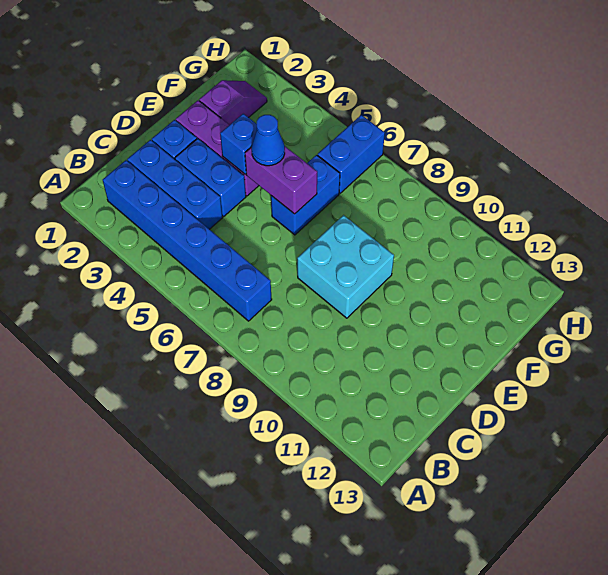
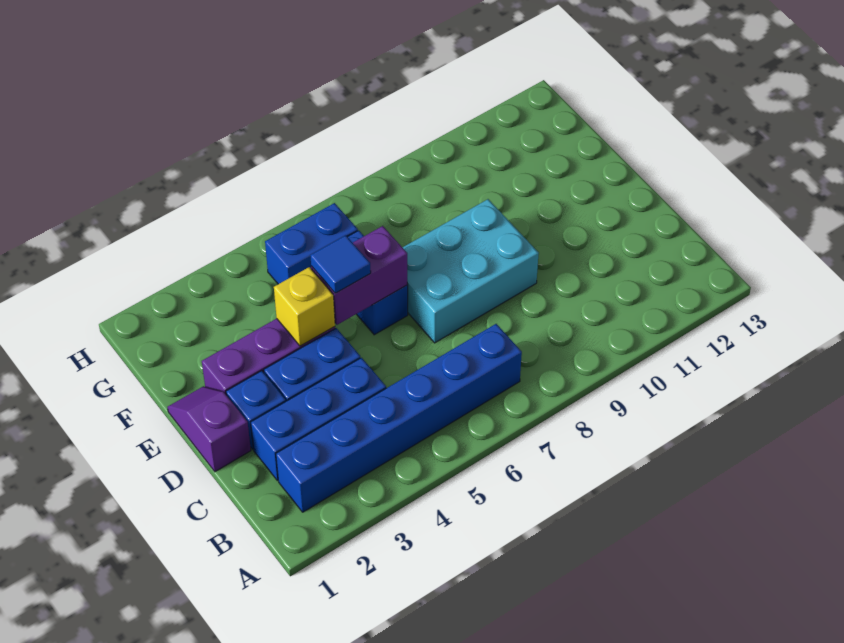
cyan 2x2 brick [297,215,394,318] -> cyan 2x3 brick [402,199,539,343]
blue 1x1 brick [220,114,257,174] -> yellow 1x1 brick [274,267,335,346]
blue 1x1 cone [252,115,285,166] -> blue 1x1 tile [310,235,371,293]
purple 1x2 slope [199,80,267,125] -> purple 1x2 slope moved to [167,386,251,472]
blue 1x2 brick [317,115,385,193] -> blue 1x2 brick turned to [265,203,358,284]

